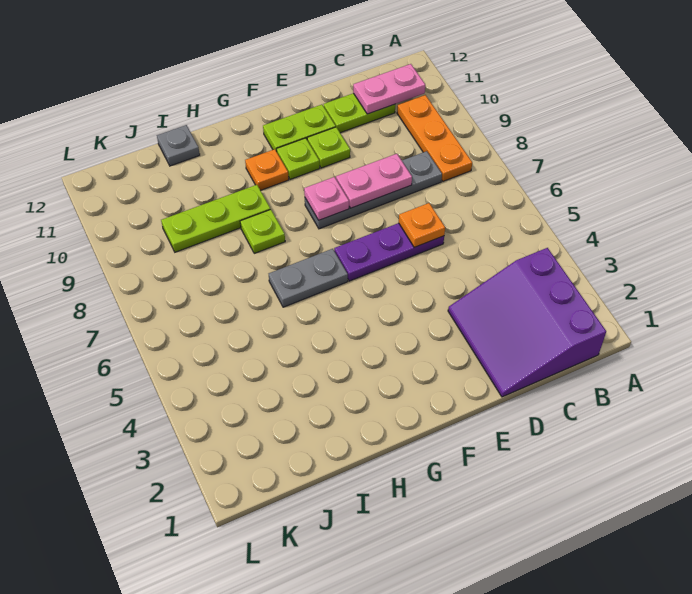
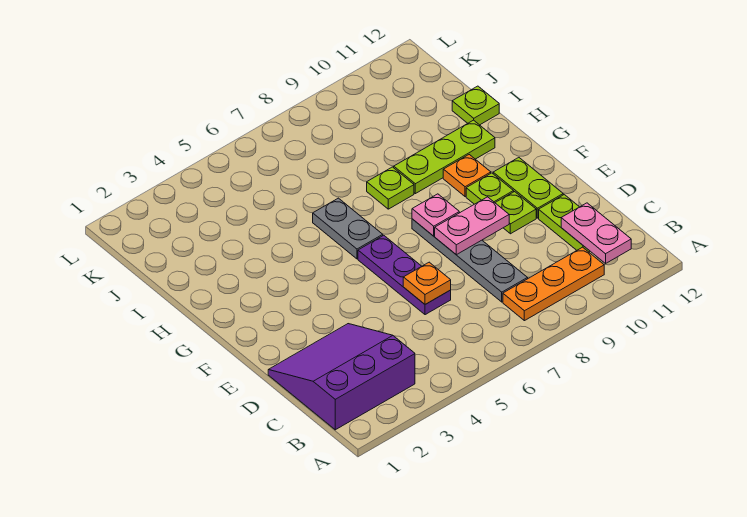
pink 1x2 plate [336,154,412,208] -> pink 1x2 plate turned to [435,197,509,255]
lime 1x3 plate [161,185,270,252] -> lime 1x3 plate turned to [394,120,495,194]
grey 1x1 plate [157,125,200,166] -> lime 1x1 plate [452,86,499,125]

